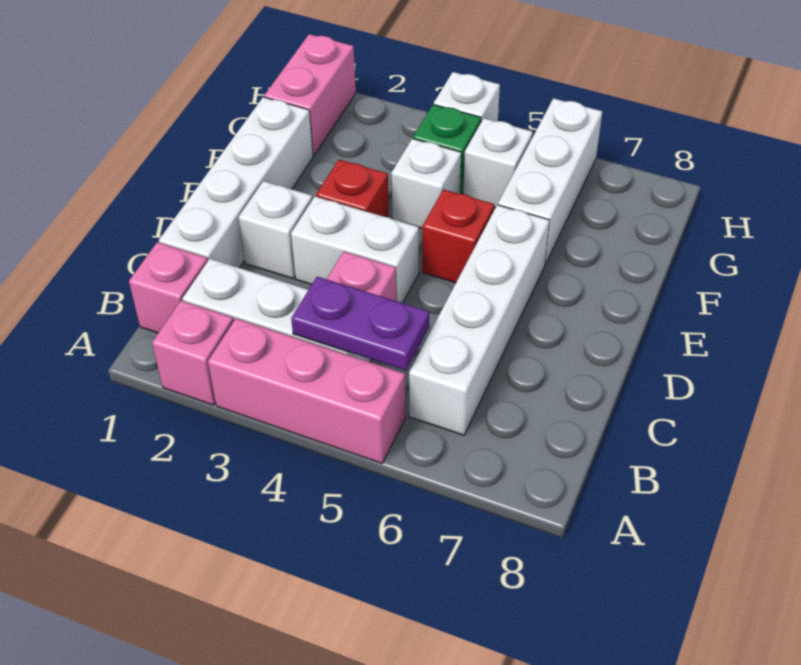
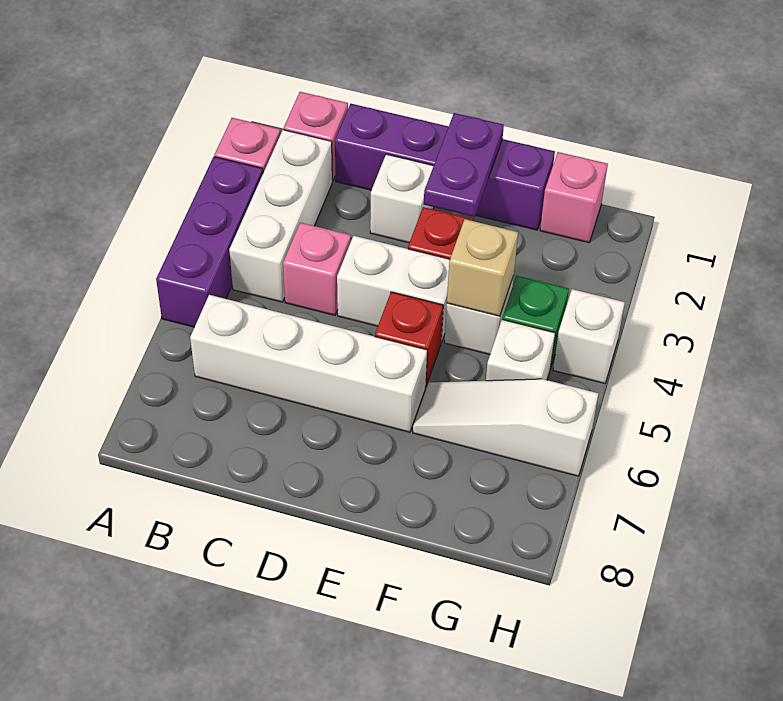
pink 1x3 brick [208,319,406,463] -> purple 1x3 brick [156,157,263,327]
purple 1x2 plate [291,277,429,371] -> purple 1x2 plate moved to [424,113,504,217]
white 1x4 brick [159,97,313,268] -> purple 1x4 brick [335,104,555,230]
white 1x2 brick [291,196,419,303] -> white 1x2 brick turned to [337,236,450,342]
none -> tan 1x1 brick [447,219,518,316]
white 1x3 brick [498,98,602,264] -> white 1x3 slope [413,379,598,476]
pink 1x2 brick [264,34,356,156] -> pink 1x1 brick [540,152,608,243]

